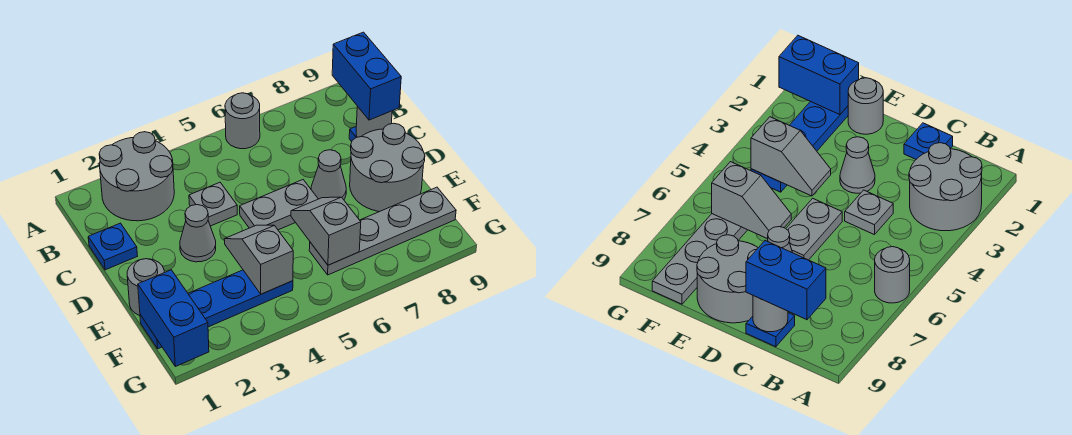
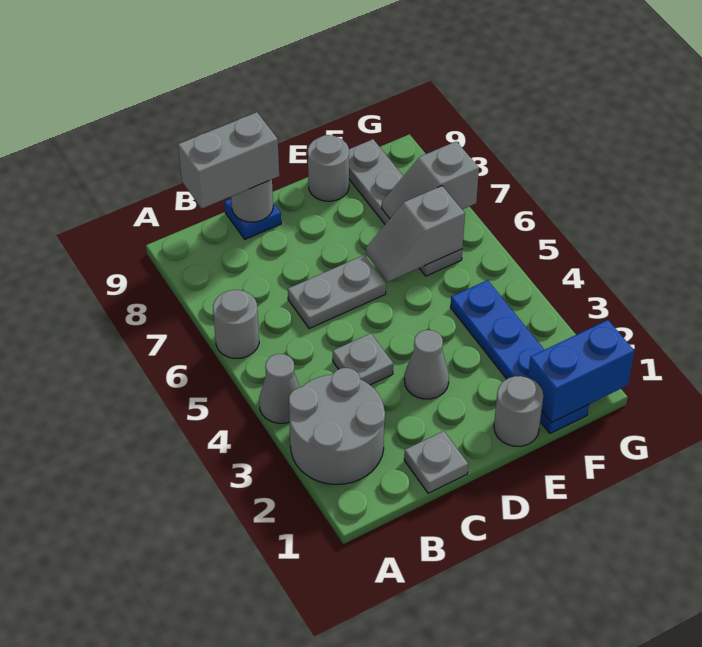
blue 1x2 brick [332,32,401,120] -> grey 1x2 brick [178,112,279,209]
blue 1x1 plate [88,223,137,270] -> grey 1x1 plate [404,431,468,493]
grey 1x2 plate [240,180,318,230] -> grey 1x2 plate turned to [288,255,386,329]
grey 1x1 cone [311,150,346,200] -> grey 1x1 cone moved to [259,354,300,423]
grey 2x2 round brick [350,123,425,212] -> grey 1x1 round brick [308,135,349,201]
grey 1x2 slope [224,225,293,294] -> grey 1x2 slope moved to [382,141,479,218]

